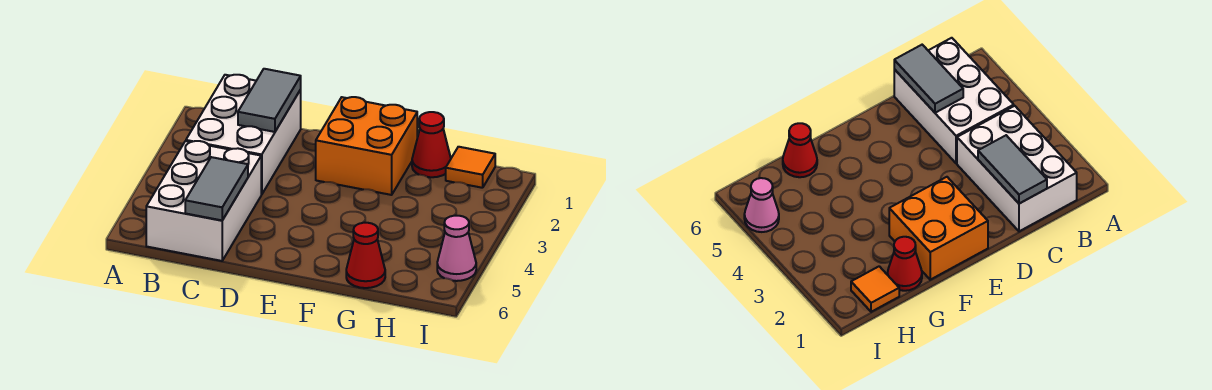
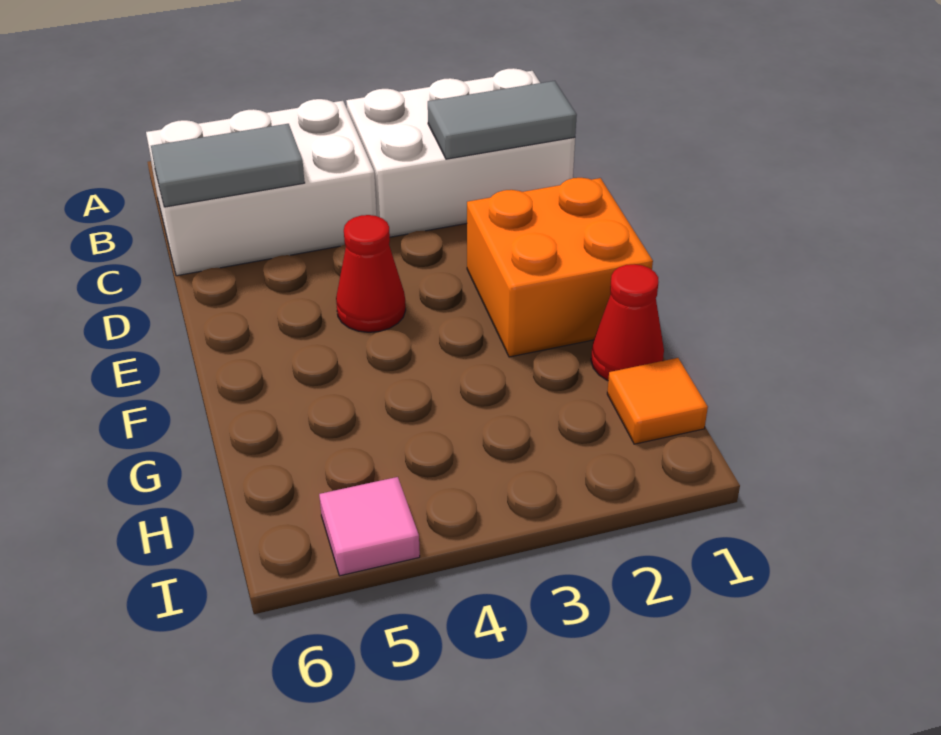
red 1x1 cone [346,223,385,288] -> red 1x1 cone moved to [336,215,406,332]
pink 1x1 cone [437,216,476,281] -> pink 1x1 tile [319,477,420,576]

